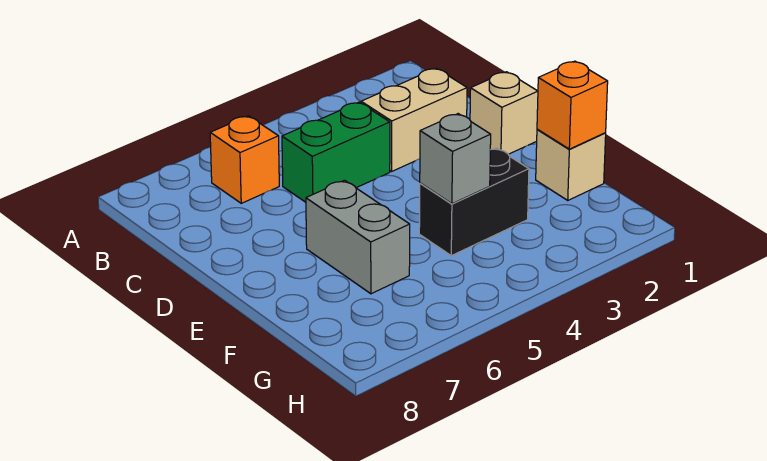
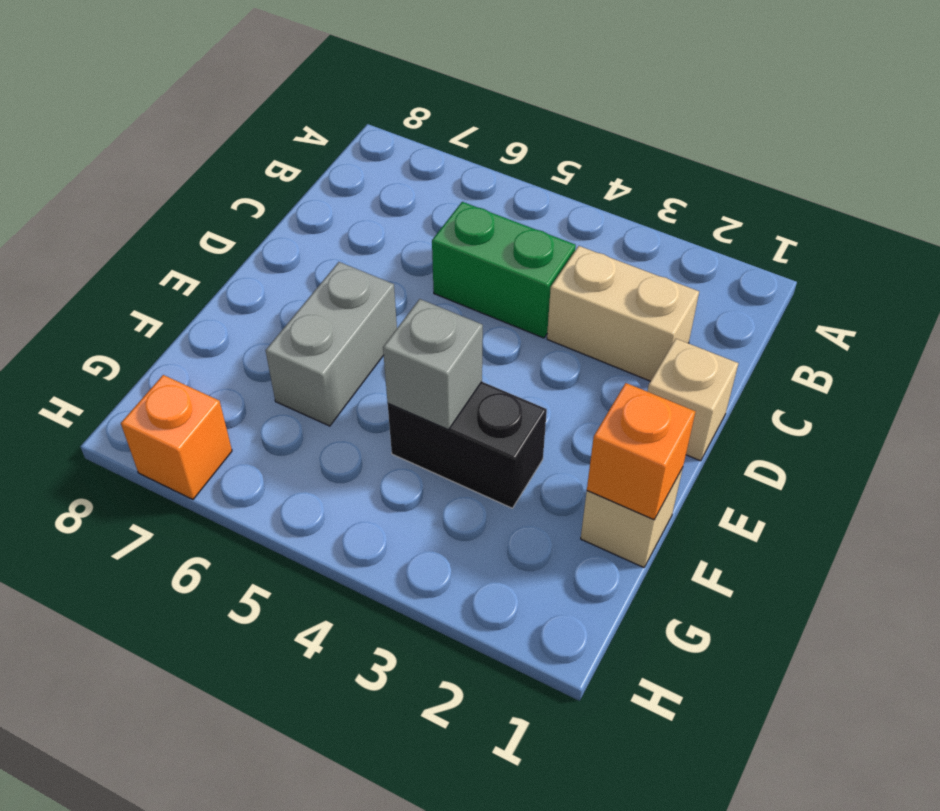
orange 1x1 brick [210,116,279,203] -> orange 1x1 brick moved to [121,375,232,499]

